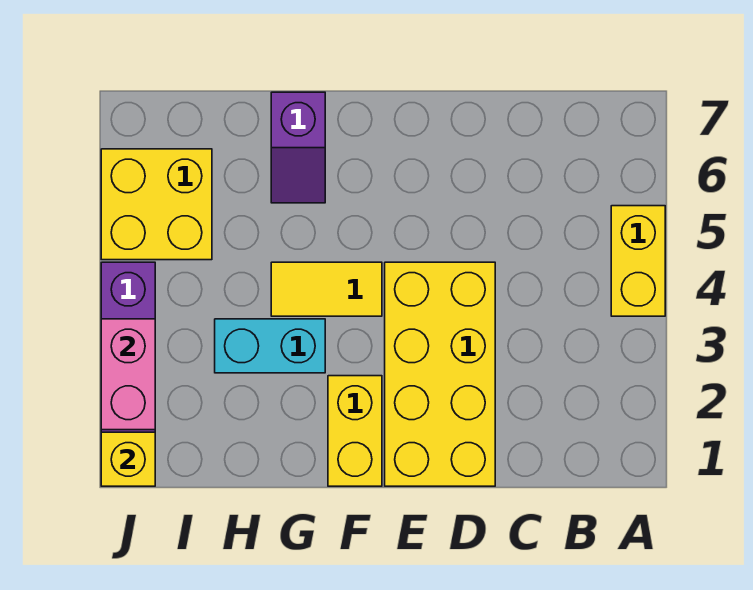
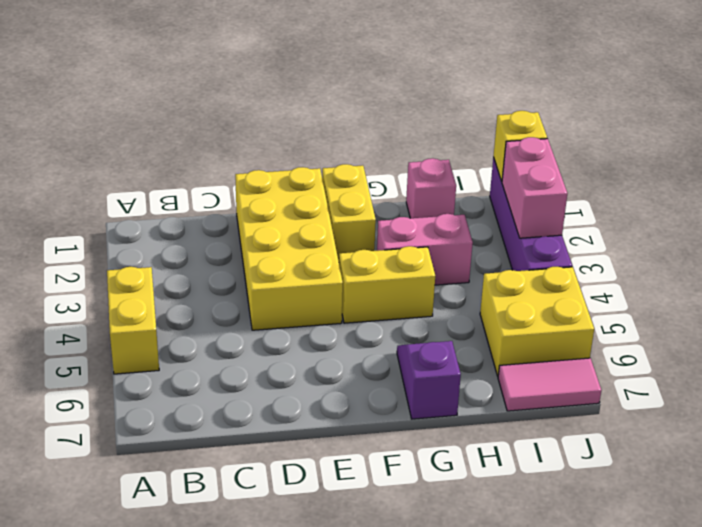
yellow 1x2 tile [271,262,382,316] -> yellow 1x2 brick [339,246,435,323]
cyan 1x2 brick [215,319,325,373] -> pink 1x2 brick [377,214,473,285]
none -> pink 1x1 brick [406,158,456,218]
none -> pink 1x2 tile [498,358,601,411]

